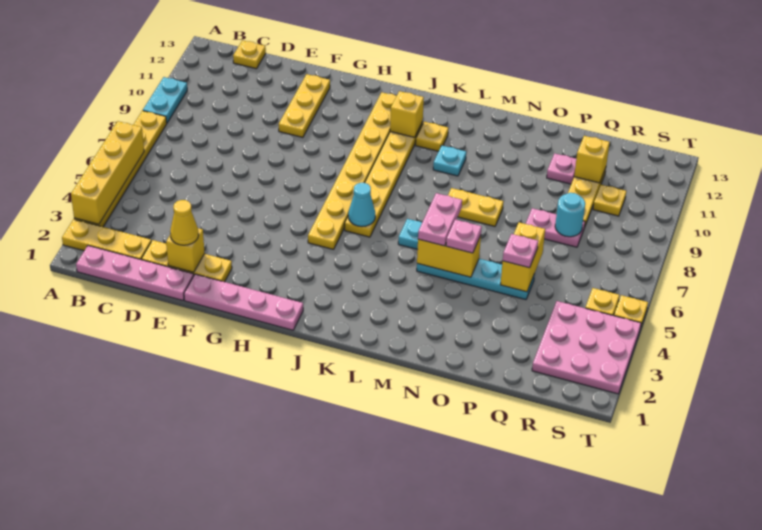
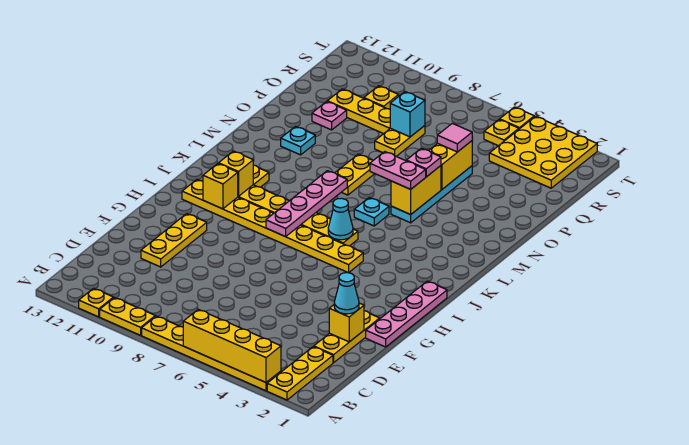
cyan 1x2 plate [143,77,187,123] -> yellow 1x2 plate [100,298,155,335]
pink 1x4 plate [76,246,194,300] -> pink 1x4 plate moved to [266,171,347,237]
yellow 1x1 plate [233,40,266,69] -> yellow 1x1 plate moved to [79,288,113,317]
yellow 1x1 cone [170,200,199,245] -> cyan 1x1 cone [334,273,359,314]
yellow 1x3 plate [279,74,330,137] -> yellow 1x3 plate turned to [141,214,207,267]
cyan 1x1 plate [433,146,466,176] -> cyan 1x1 plate moved to [281,126,315,155]
yellow 1x2 brick [500,222,545,292] -> yellow 1x2 brick turned to [429,141,472,190]
pink 1x1 plate [503,234,538,268] -> pink 1x1 tile [437,123,472,152]
pink 1x2 plate [526,208,585,247] -> yellow 1x2 plate [375,126,425,156]
cyan 1x1 round brick [555,193,585,237] -> cyan 1x1 brick [390,92,425,137]
yellow 1x1 brick [574,136,610,183] -> yellow 1x1 brick moved to [203,164,238,209]
pink 3x3 plate [532,301,641,394] -> yellow 3x3 plate [489,116,597,188]

